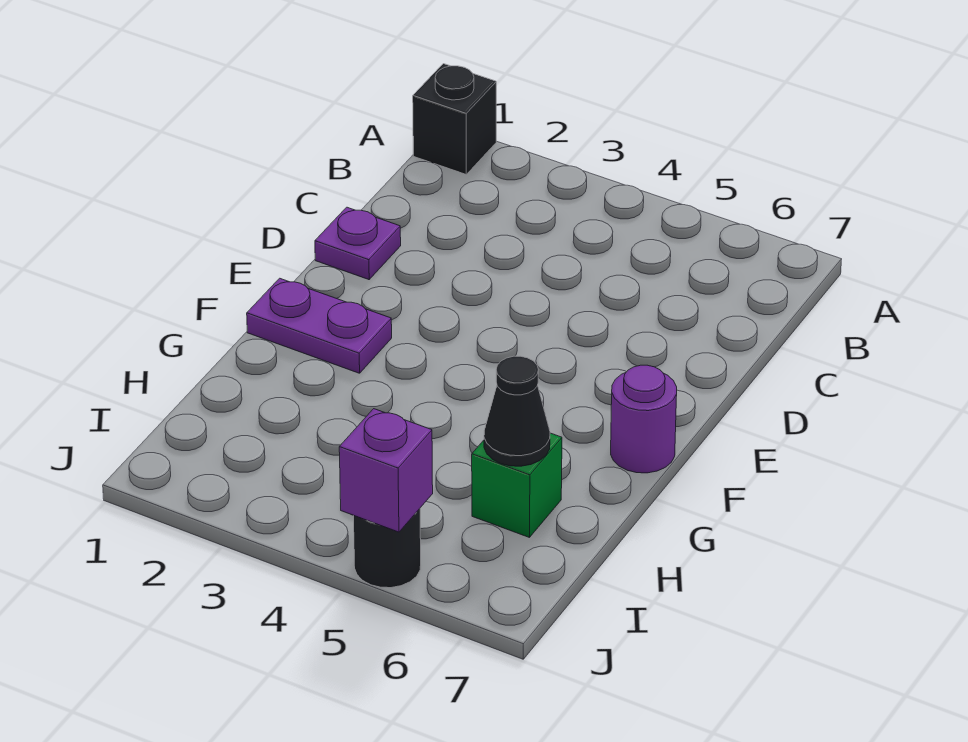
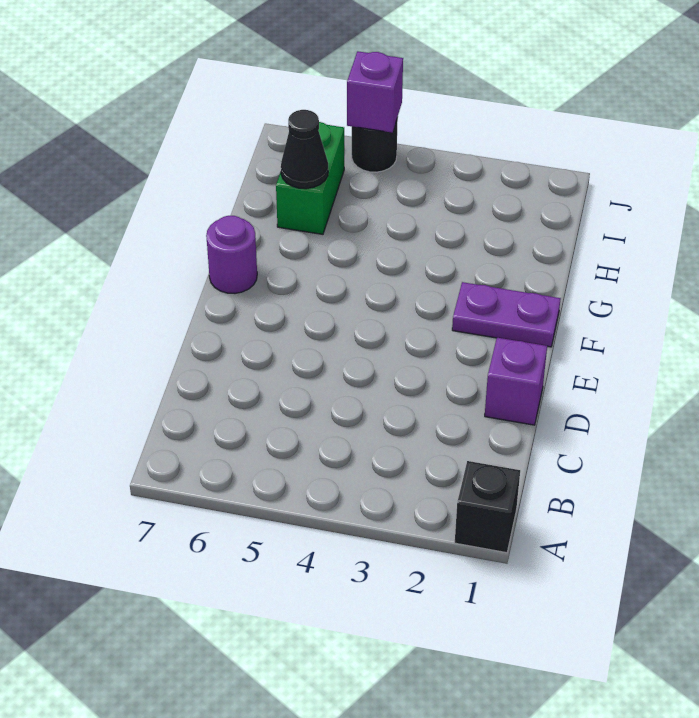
purple 1x1 plate [315,207,401,280] -> purple 1x1 brick [485,338,547,425]
green 1x1 brick [472,433,562,538] -> green 1x2 brick [276,122,344,234]

